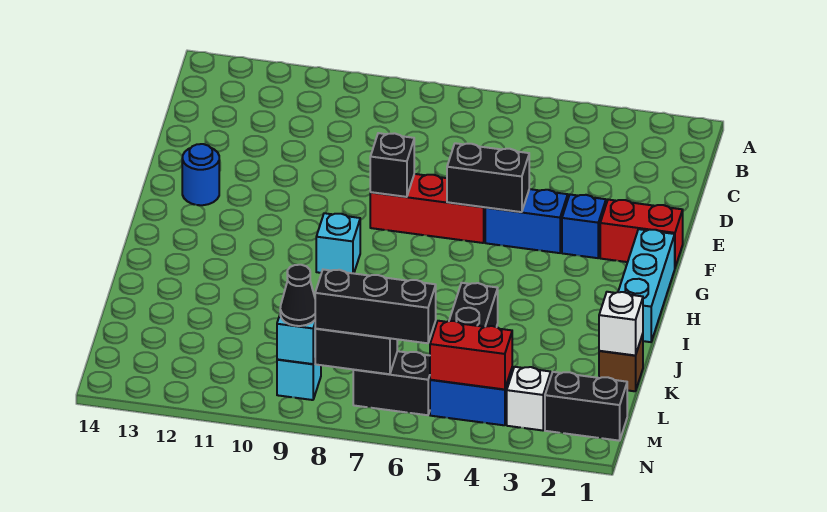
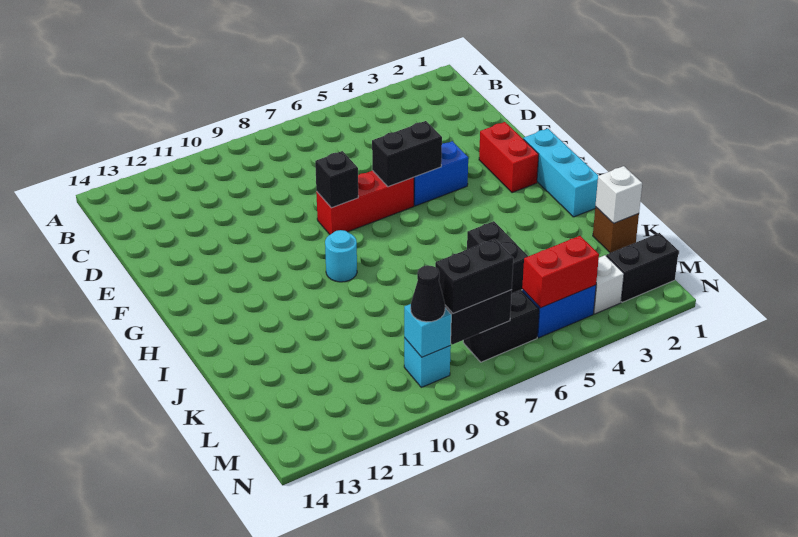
red 1x2 brick [600,200,683,267] -> red 1x2 brick turned to [479,122,539,193]
blue 1x1 brick [562,195,606,258] -> none
blue 1x1 round brick [182,144,219,205] -> none
cyan 1x1 brick [316,213,360,273] -> cyan 1x1 round brick [325,230,357,282]
black 1x3 brick [315,270,436,343] -> black 1x2 brick [435,239,513,314]

